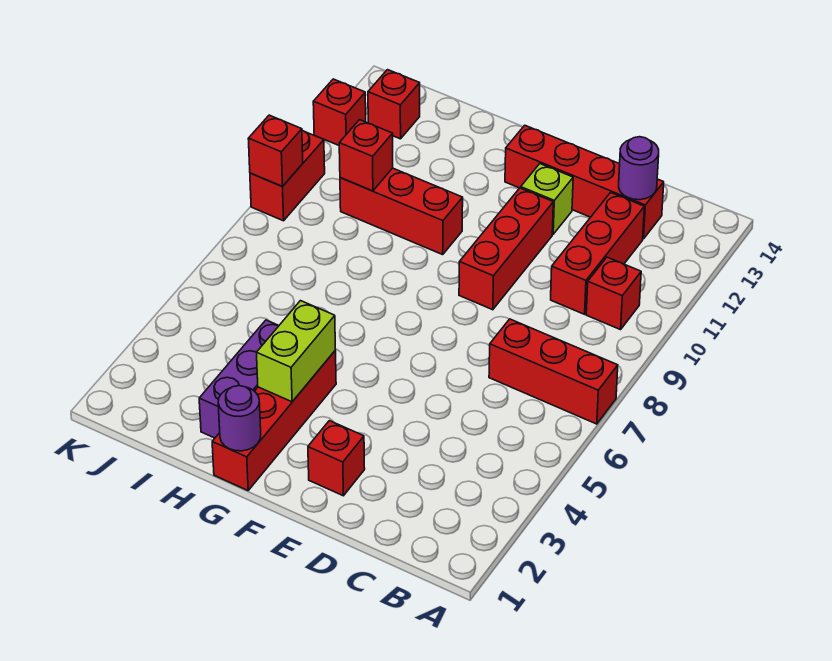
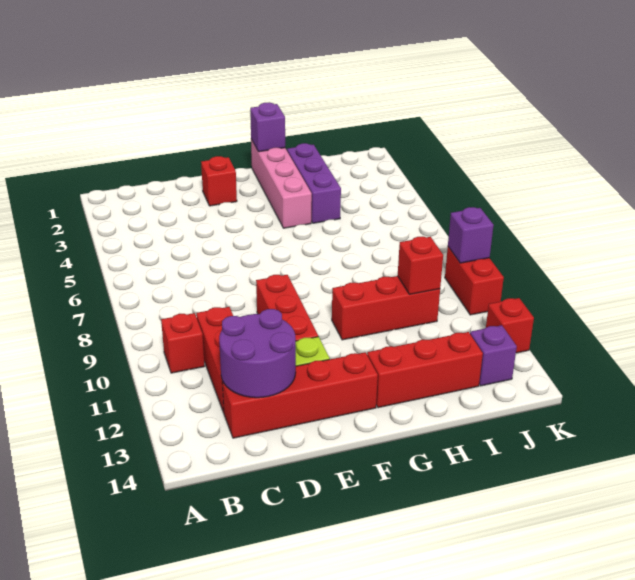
red 1x3 brick [489,319,618,424] -> red 1x3 brick moved to [367,332,483,408]
purple 1x1 round brick [619,137,659,200] -> purple 2x2 round brick [219,309,296,398]
red 1x4 brick [212,351,336,490] -> pink 1x4 brick [251,139,312,228]
purple 1x1 round brick [218,386,261,451] -> purple 1x1 brick [250,102,285,152]
lime 1x2 brick [257,301,336,402] -> none
red 1x1 brick [368,70,420,139] -> purple 1x1 brick [470,325,517,386]
red 1x1 brick [248,115,303,187] -> purple 1x1 brick [448,207,494,263]

